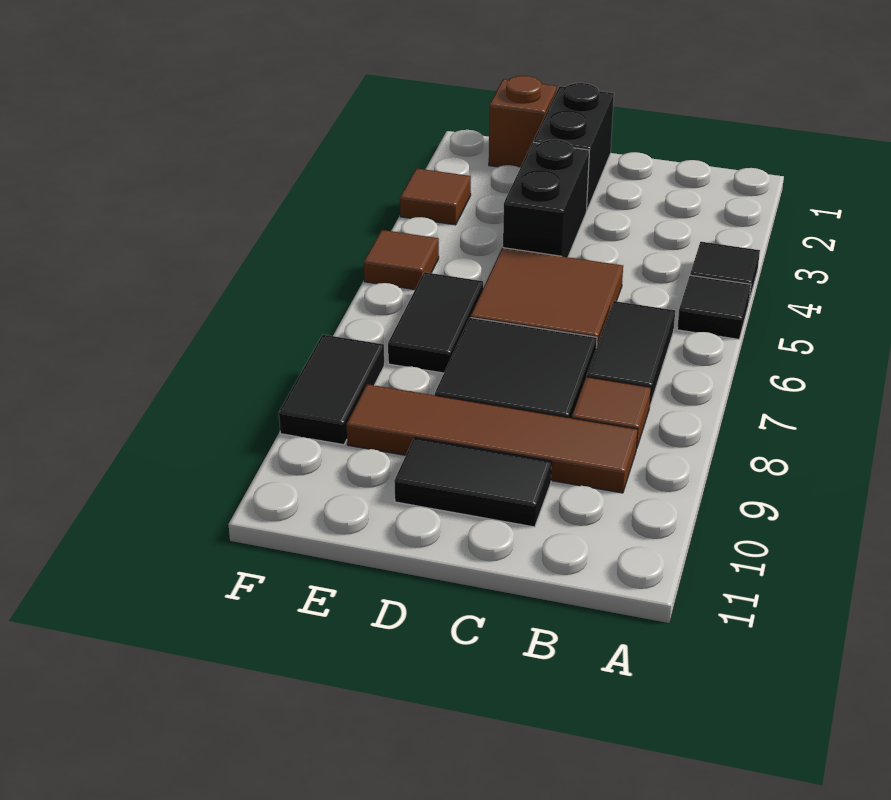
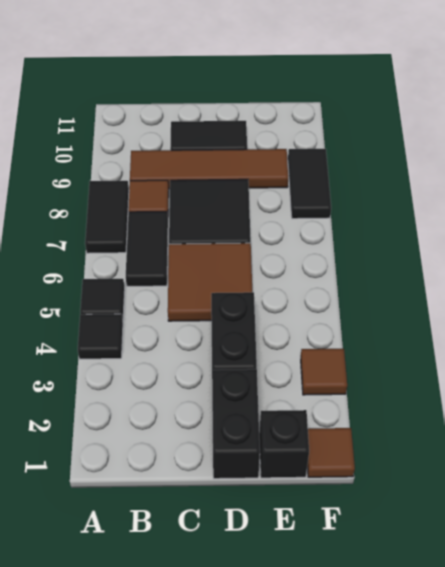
brown 1x1 brick [489,76,557,168] -> black 1x1 brick [259,410,309,478]
black 1x2 tile [388,272,483,373] -> black 1x2 tile moved to [85,181,129,253]
brown 1x1 tile [364,230,439,289] -> brown 1x1 tile moved to [307,428,355,477]

